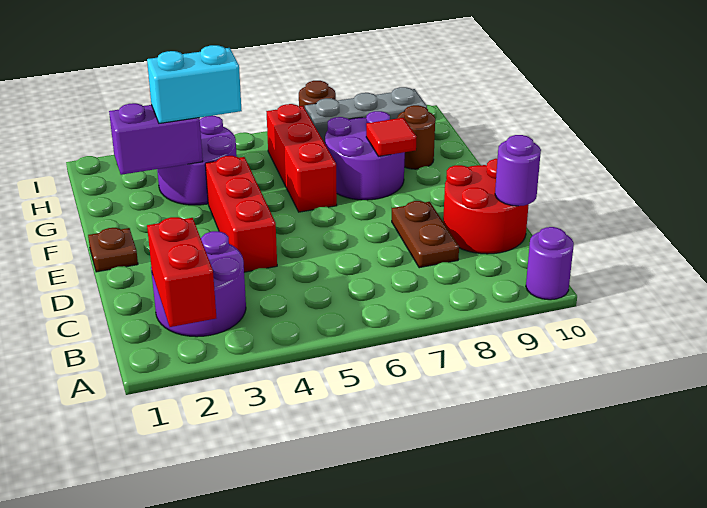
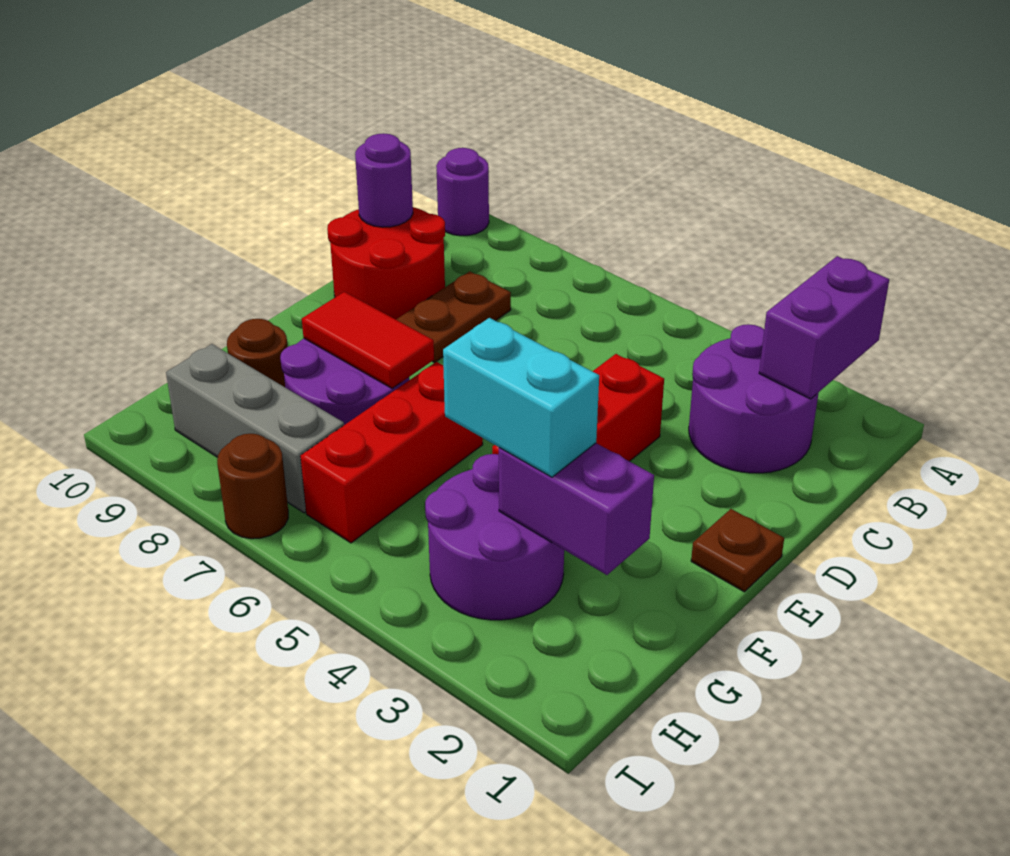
red 1x2 brick [147,217,216,327] -> purple 1x2 brick [759,256,889,399]
red 1x1 tile [366,118,417,156] -> red 1x2 tile [302,292,434,388]

